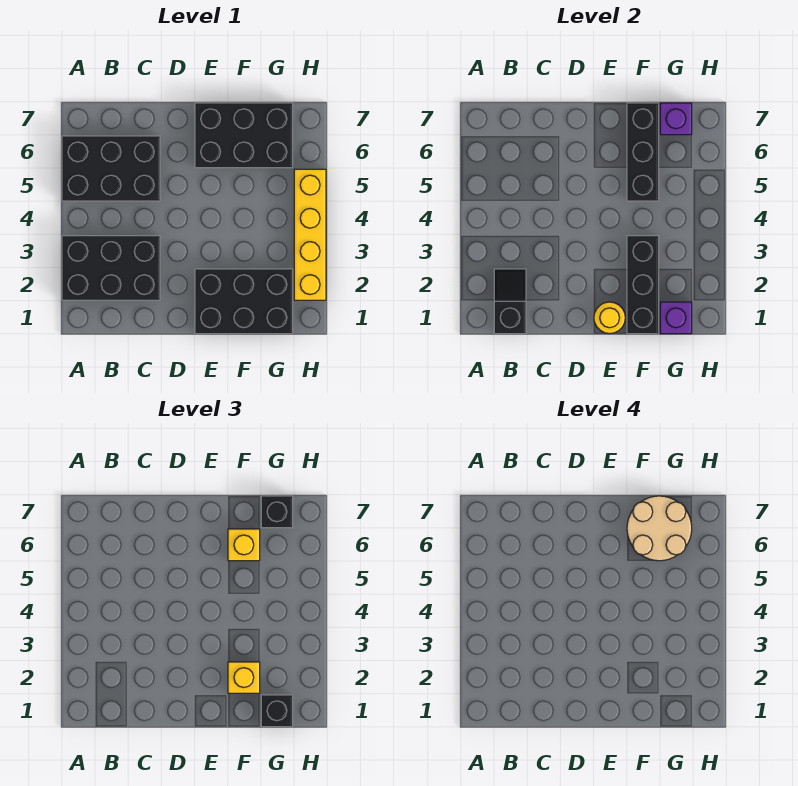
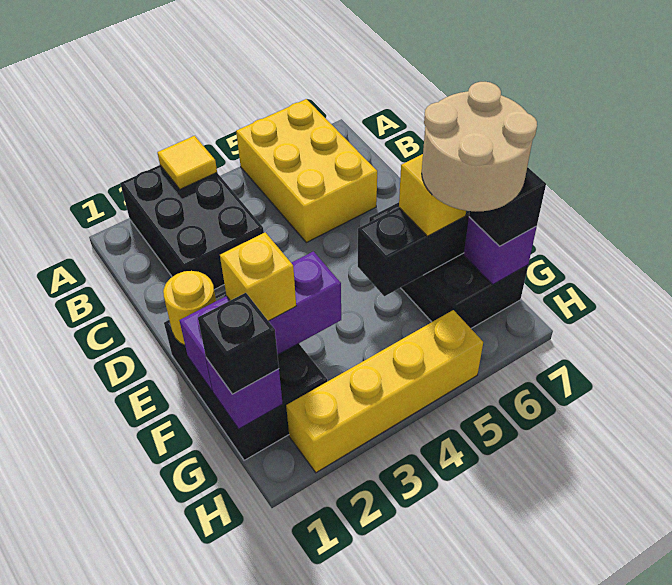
none -> yellow 1x1 tile [157,136,217,189]
black 2x3 brick [62,136,160,201] -> yellow 2x3 brick [236,99,377,243]
black 1x2 slope [494,269,526,334] -> none
black 1x3 brick [627,236,659,334] -> purple 1x3 brick [180,251,341,391]

